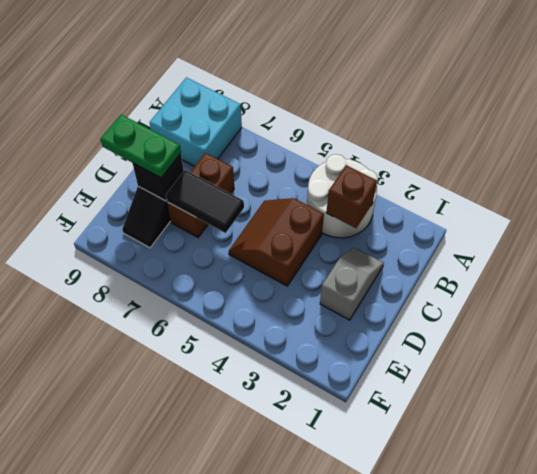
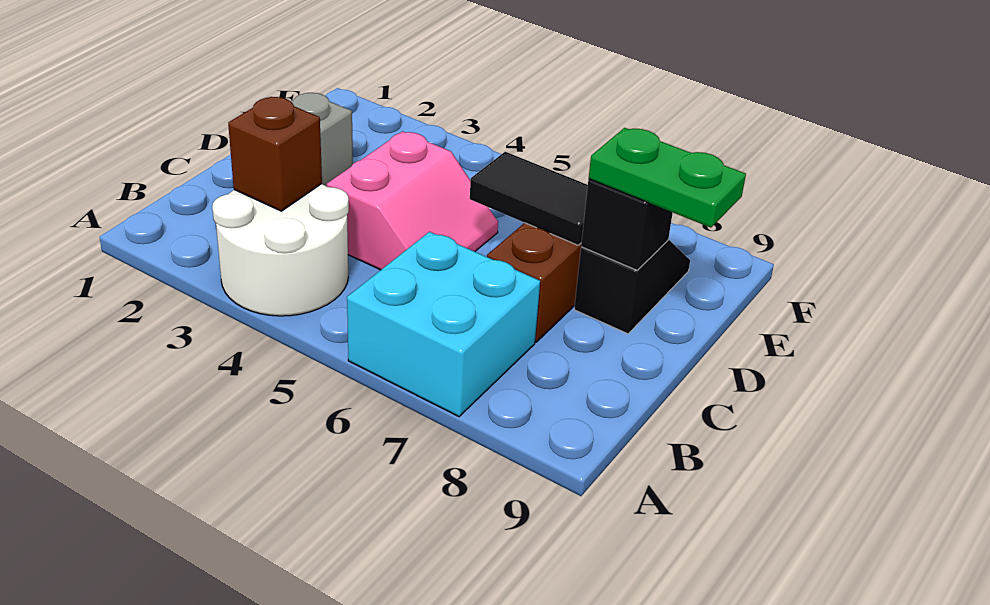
cyan 2x2 brick [150,77,242,166] -> cyan 2x2 brick moved to [347,232,540,417]
brown 2x2 slope [229,198,324,286] -> pink 2x2 slope [327,131,498,270]

